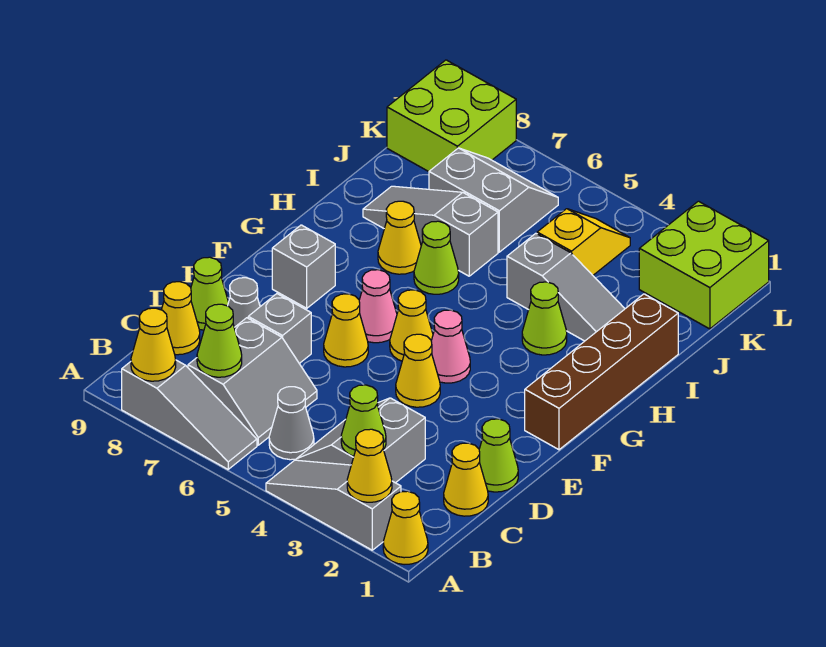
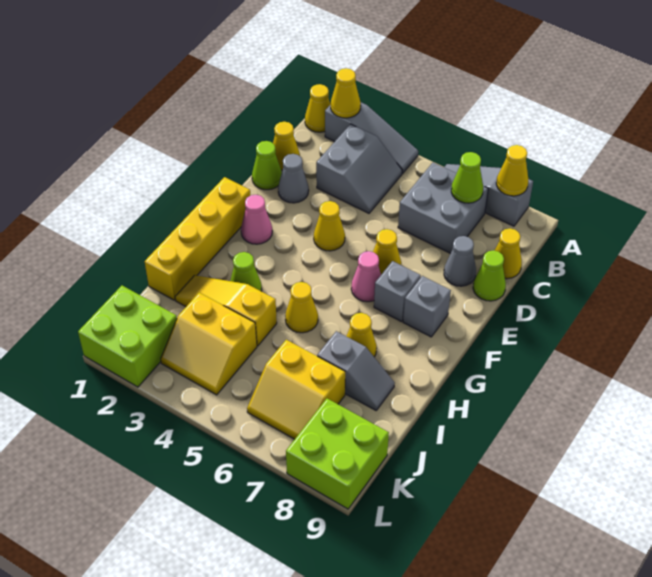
lime 1x1 cone [341,385,386,456] -> none
grey 1x1 cone [269,387,314,460] -> grey 1x1 cone moved to [278,154,309,203]
grey 2x2 slope [188,318,317,445] -> grey 2x2 brick [398,163,488,253]
grey 1x1 brick [248,294,311,363] -> grey 1x1 brick moved to [374,261,421,322]
brown 1x4 brick [525,294,678,450] -> yellow 1x4 brick [145,177,250,300]
pink 1x1 cone [431,310,470,383] -> pink 1x1 cone moved to [241,195,272,244]
yellow 1x1 cone [390,290,433,361] -> yellow 1x1 cone moved to [285,282,318,333]
lime 1x1 cone [414,221,459,294] -> none
grey 1x3 slope [507,233,625,341] -> yellow 1x3 slope [175,275,277,346]
grey 1x3 slope [363,186,498,276] -> grey 1x2 slope [317,331,395,410]
yellow 1x2 slope [537,209,630,275] -> yellow 2x2 slope [161,293,257,395]
grey 2x2 slope [429,148,558,252] -> yellow 2x2 slope [247,340,345,439]

